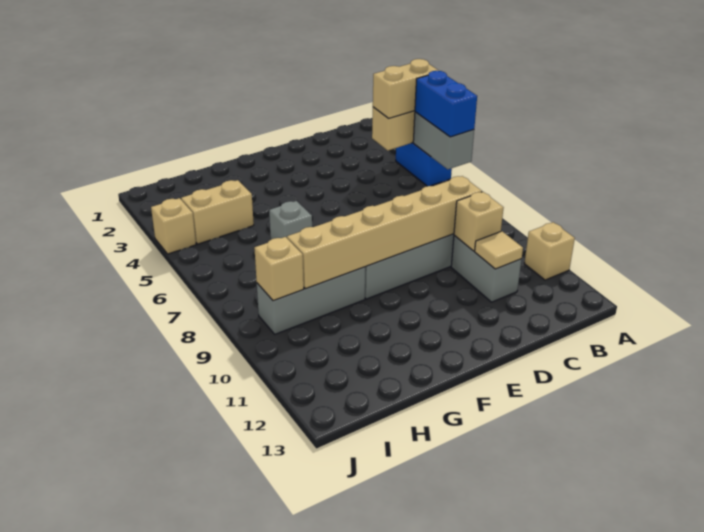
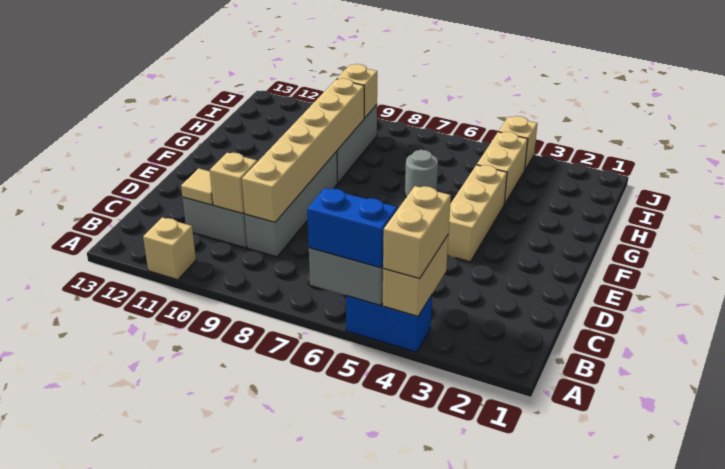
none -> tan 1x3 brick [447,165,507,262]
grey 1x1 brick [269,201,312,240] -> grey 1x1 round brick [405,150,438,197]

